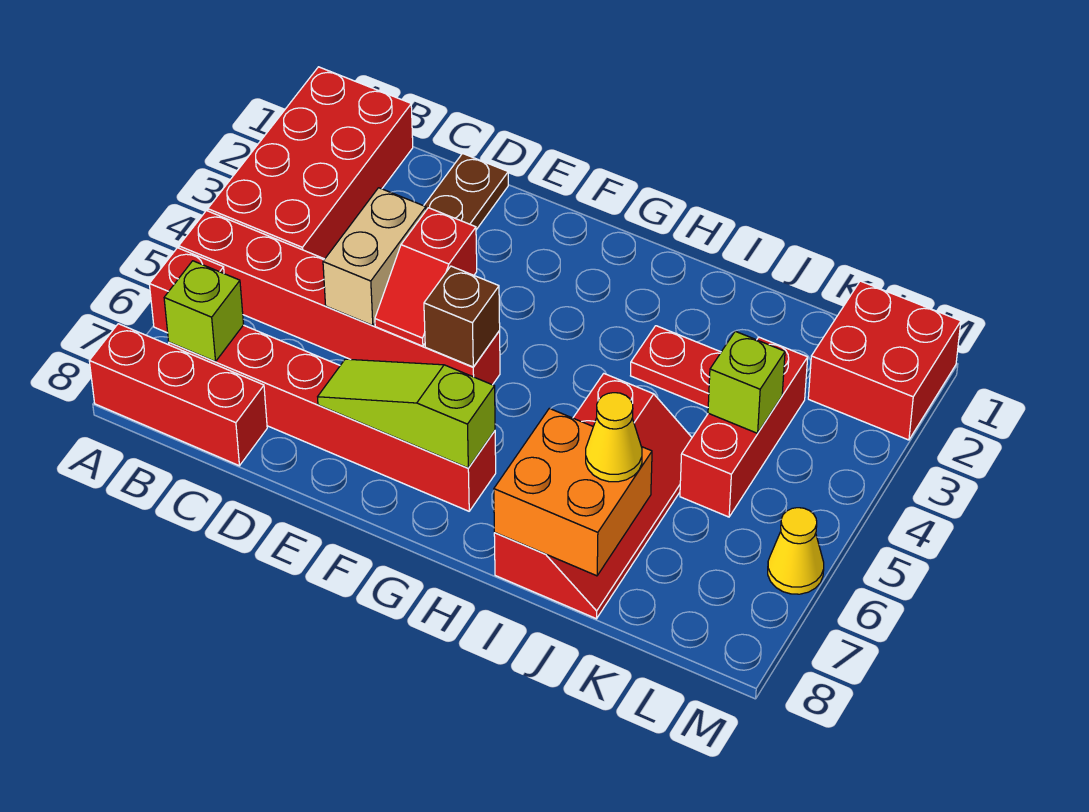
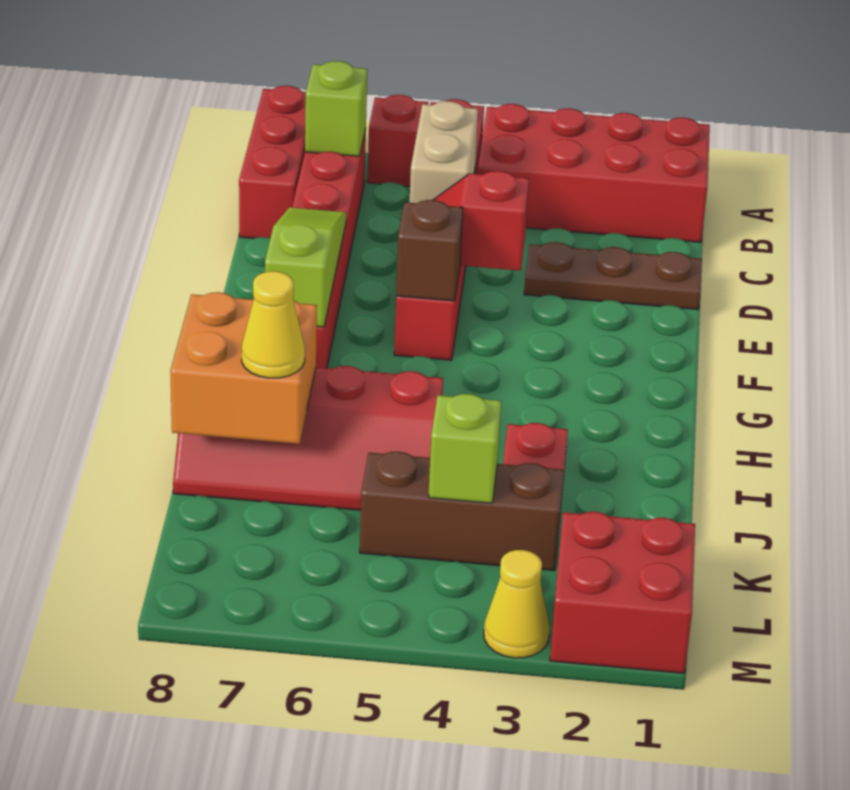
tan 1x2 brick [323,188,426,326] -> tan 1x2 brick turned to [409,101,478,203]
red 1x3 brick [680,337,808,517] -> brown 1x3 brick [360,452,564,571]
yellow 1x1 cone [768,508,824,594] -> yellow 1x1 cone moved to [484,550,549,658]

